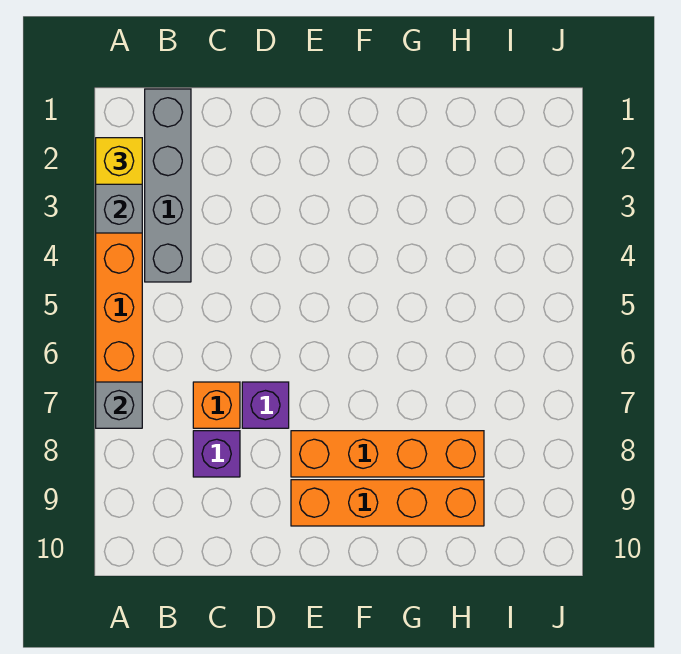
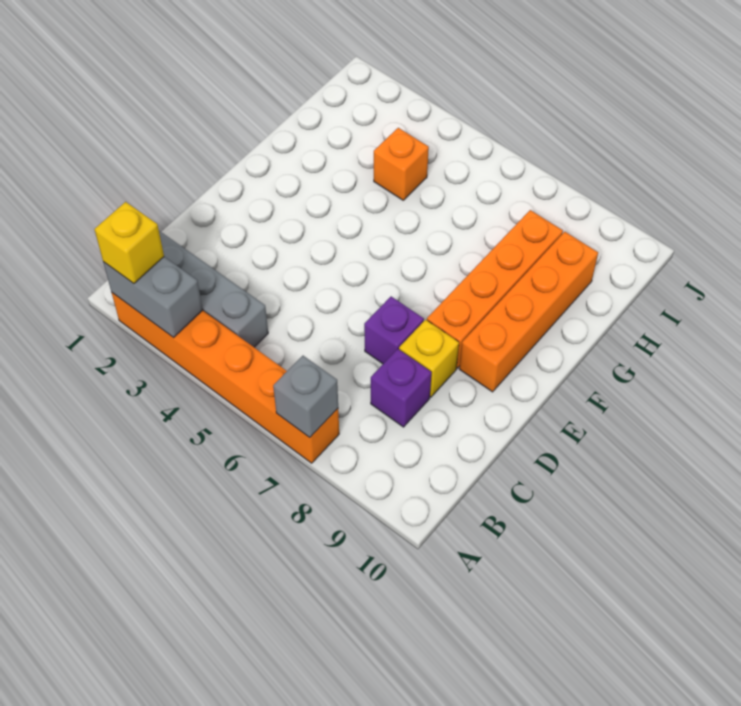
orange 1x1 brick [193,382,240,428] -> orange 1x1 brick moved to [374,128,429,200]
none -> yellow 1x1 brick [399,320,459,397]

